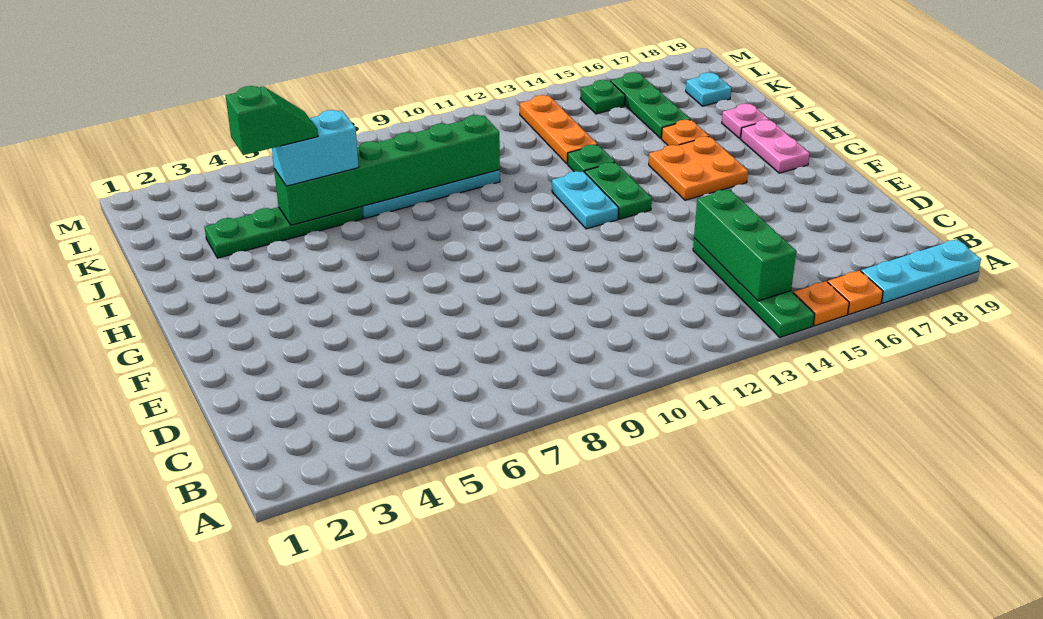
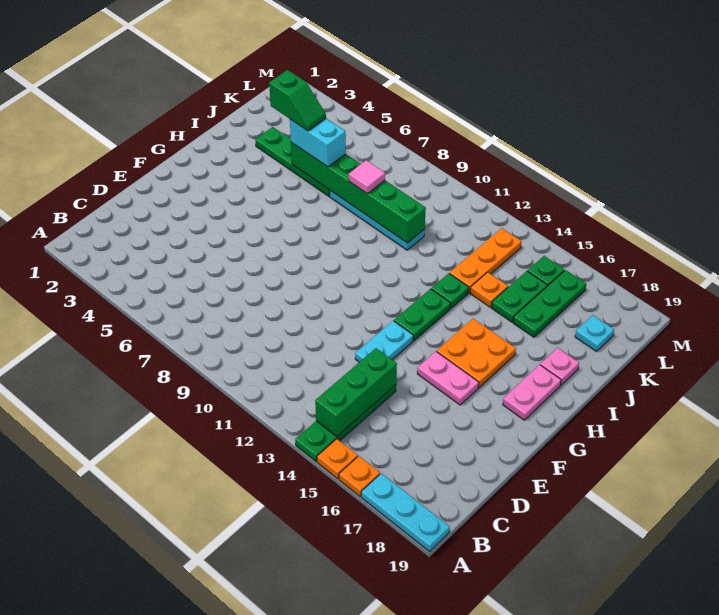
none -> pink 1x2 plate [417,352,479,405]
cyan 1x2 plate [552,171,619,229] -> cyan 1x2 plate moved to [355,321,413,362]
orange 1x1 plate [662,120,709,145] -> orange 1x1 plate moved to [470,272,508,307]
none -> pink 1x1 tile [349,160,385,194]
none -> green 1x2 plate [492,271,547,322]

